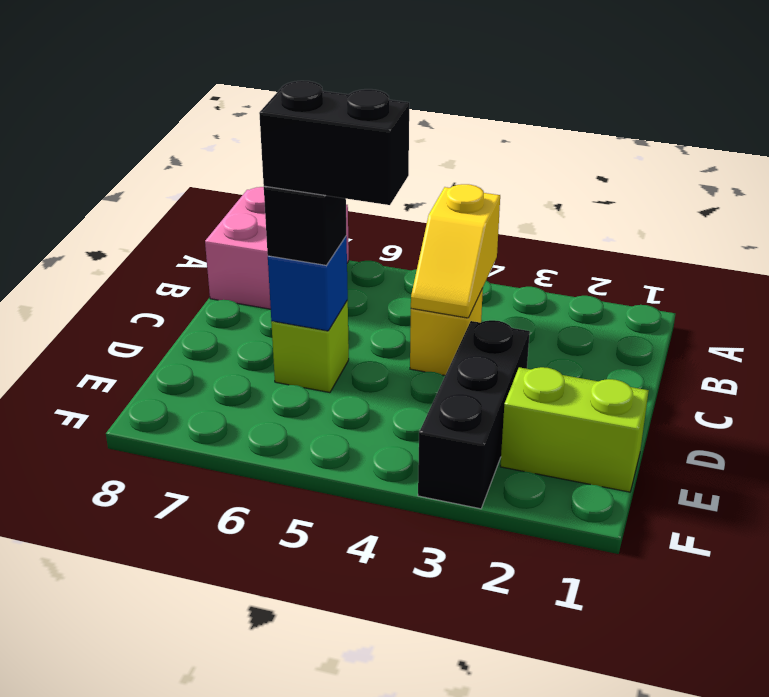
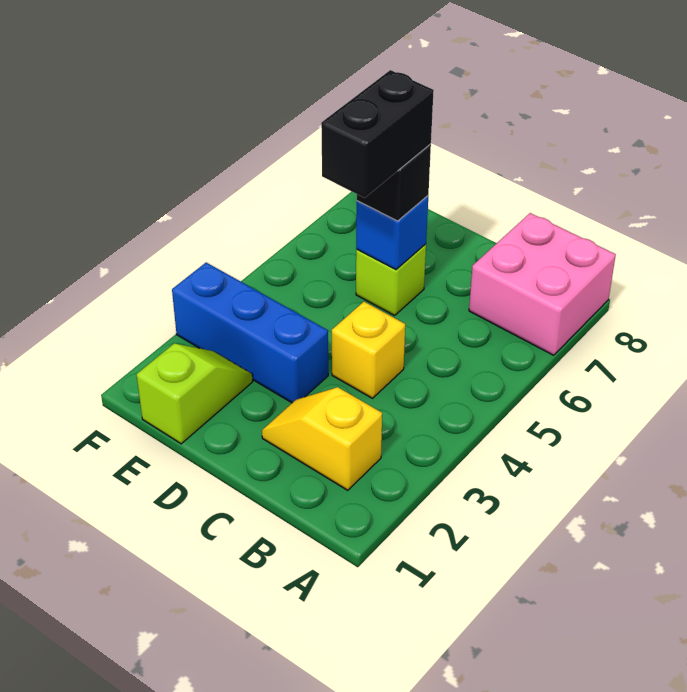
yellow 1x2 slope [411,184,500,318] -> yellow 1x2 slope moved to [262,387,382,490]
black 1x3 brick [418,320,530,509] -> blue 1x3 brick [172,262,328,403]
lime 1x2 brick [500,367,649,492] -> lime 1x2 slope [137,344,253,444]

